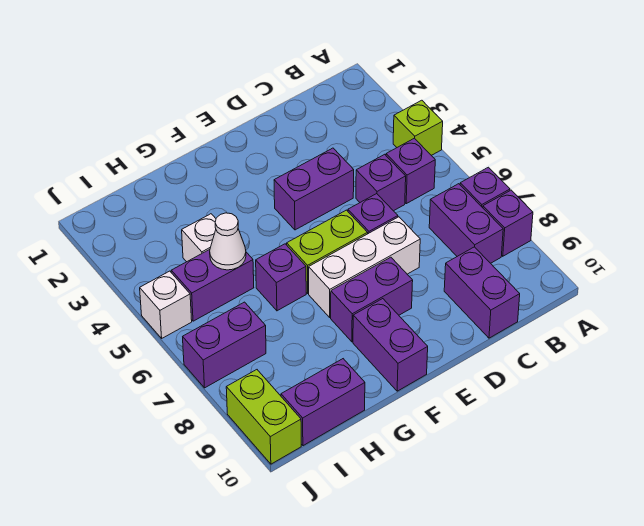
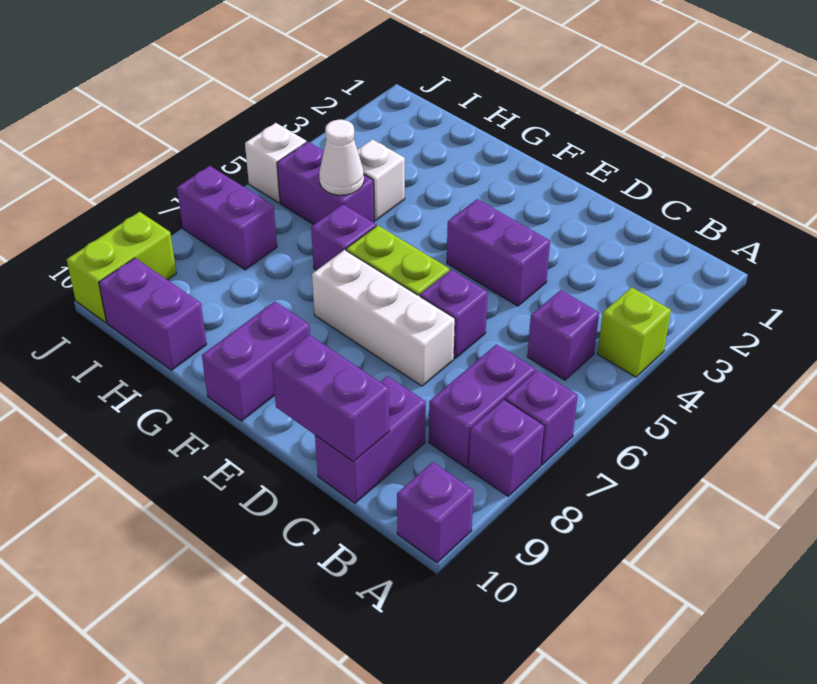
purple 1x1 brick [356,154,406,211] -> purple 1x1 brick moved to [397,462,474,563]
purple 1x2 brick [331,257,413,342] -> purple 1x2 brick moved to [272,335,389,462]

